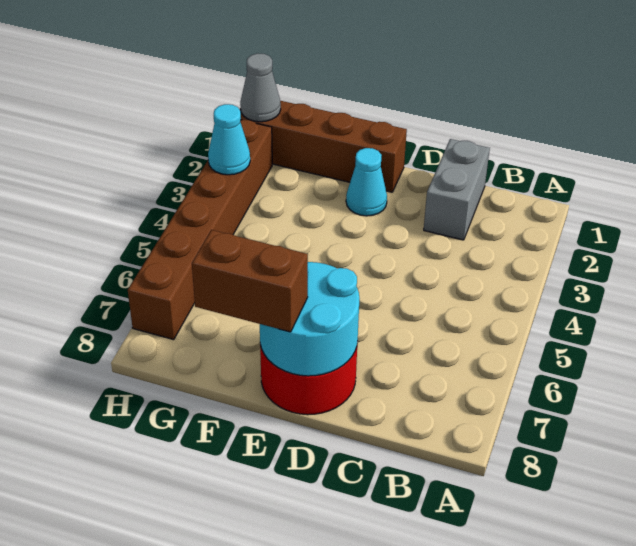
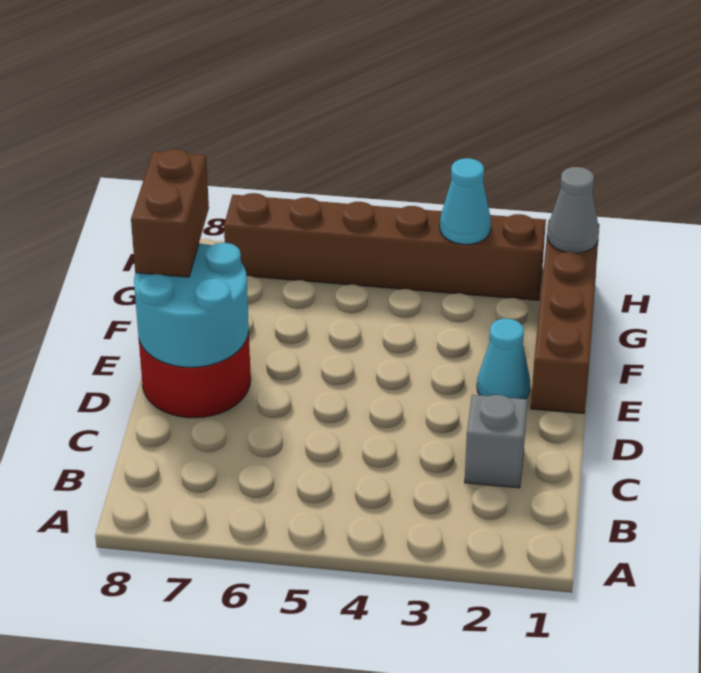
grey 1x2 brick [424,139,490,240] -> grey 1x1 brick [464,395,527,488]

